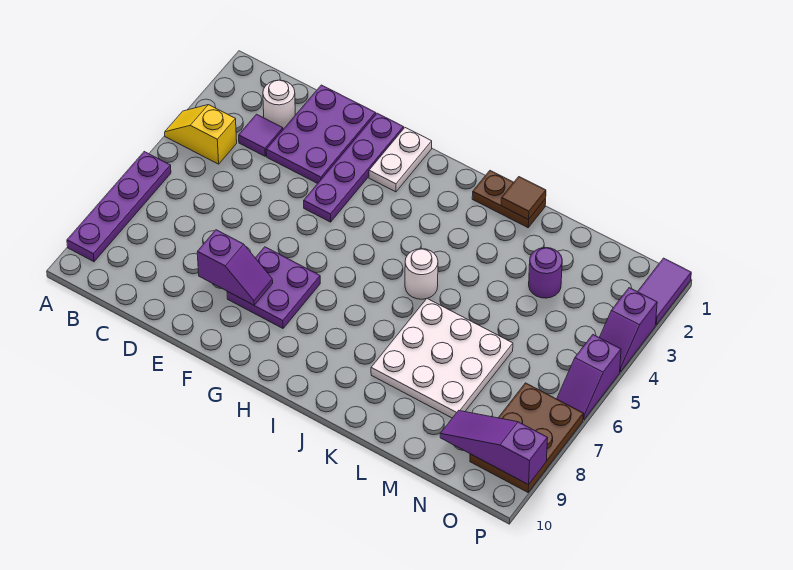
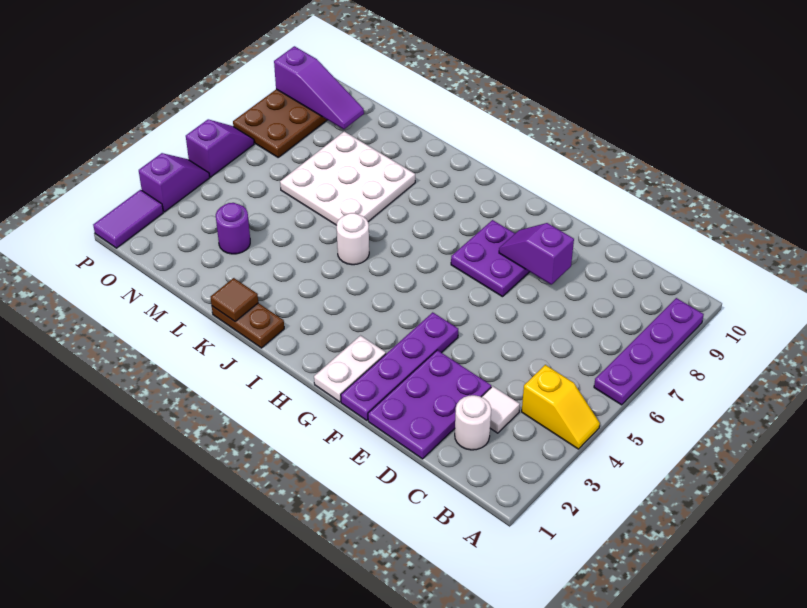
purple 1x1 tile [239,114,283,156] -> white 1x1 tile [482,386,520,433]

